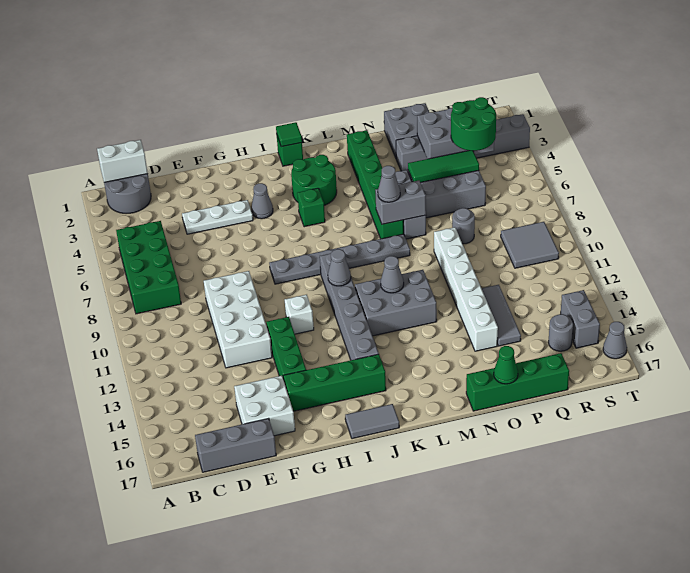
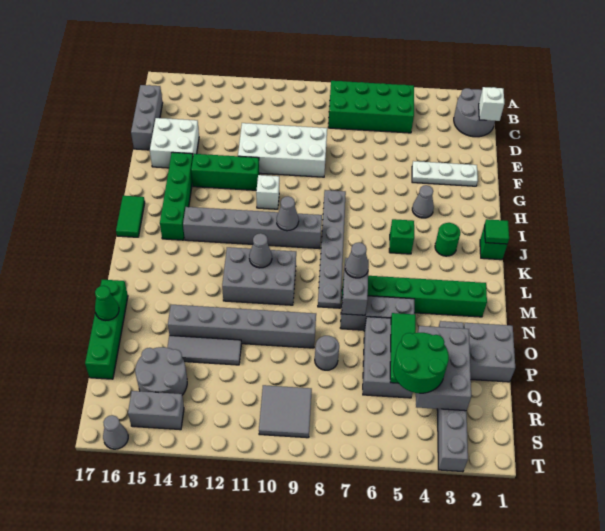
white 1x2 brick [97,140,148,182] -> white 1x1 brick [479,87,504,121]
white 1x3 plate [182,200,253,234] -> white 1x3 plate turned to [412,161,478,186]
grey 1x2 tile [345,404,399,439] -> green 1x2 tile [116,196,145,237]
green 2x2 round brick [291,155,337,205] -> green 1x1 round brick [435,223,461,256]
grey 2x3 brick [355,270,437,336] -> grey 2x3 brick turned to [222,247,296,305]
white 1x6 brick [434,227,498,351] -> grey 1x6 brick [168,305,316,348]
grey 1x1 round brick [548,314,573,351] -> grey 2x2 round brick [135,347,187,395]

